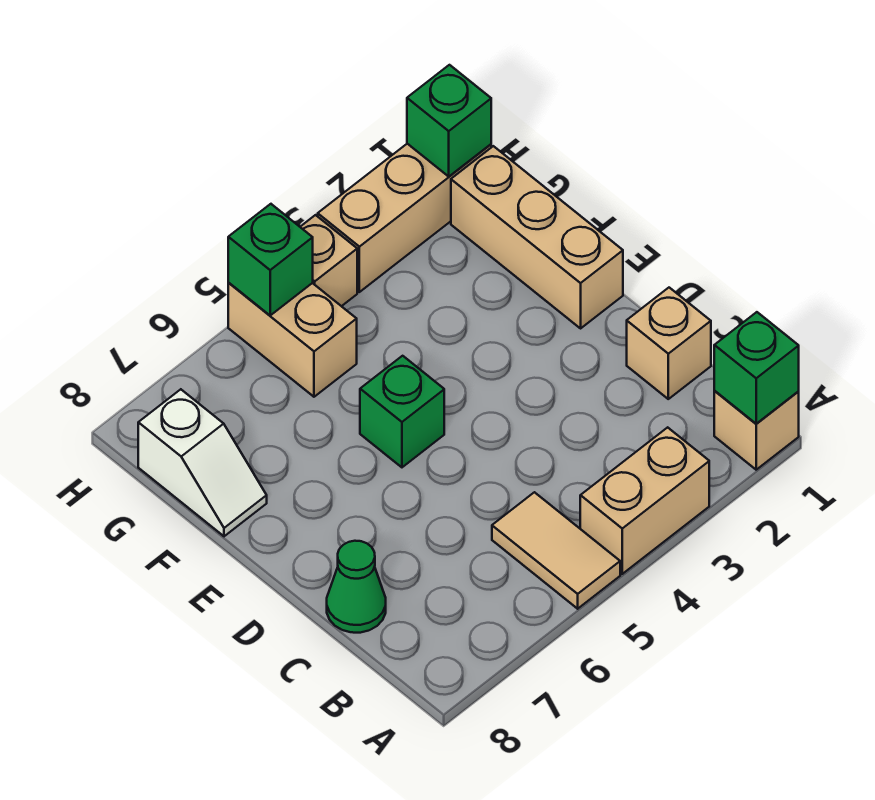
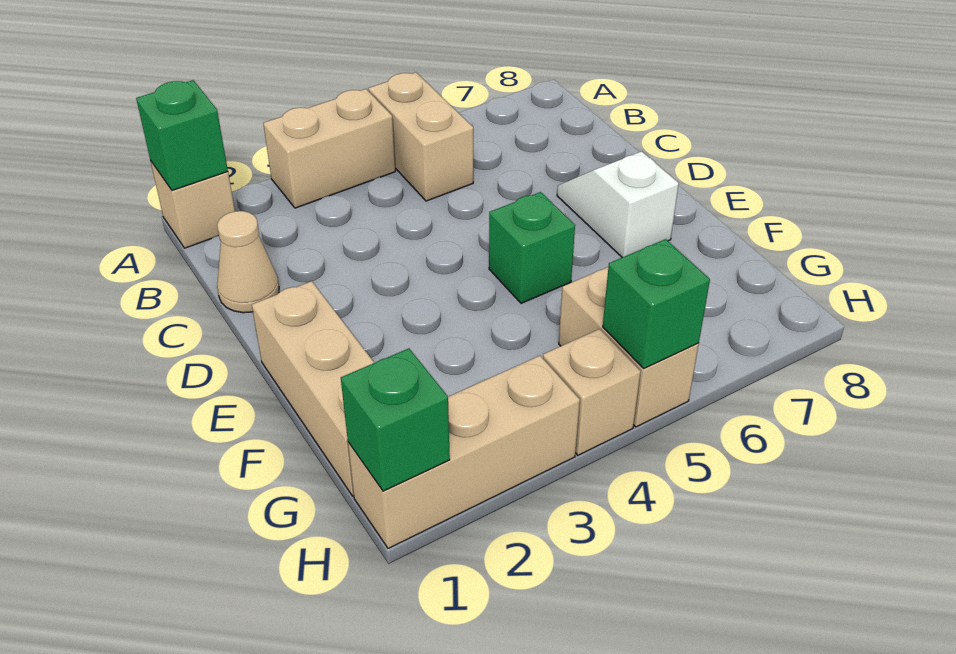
tan 1x2 tile [492,492,620,609] -> tan 1x2 brick [368,72,473,201]
tan 1x1 brick [627,288,711,399] -> tan 1x1 cone [217,211,279,313]
green 1x1 cone [327,541,386,633] -> none
white 1x2 slope [138,389,267,536] -> white 1x2 slope moved to [557,152,679,257]

